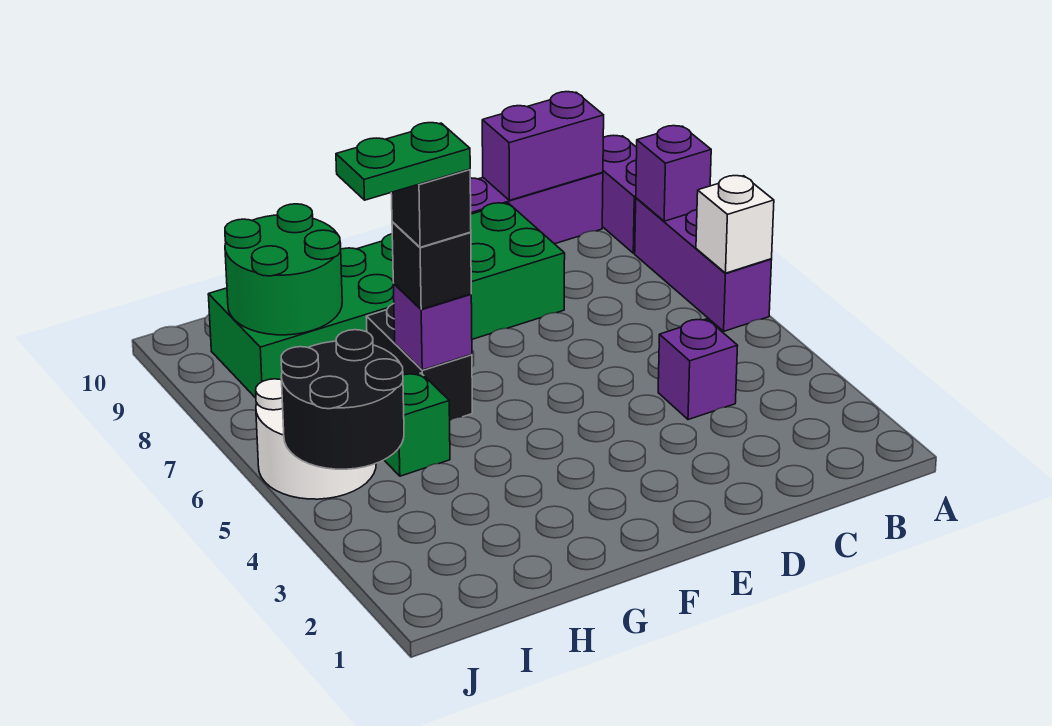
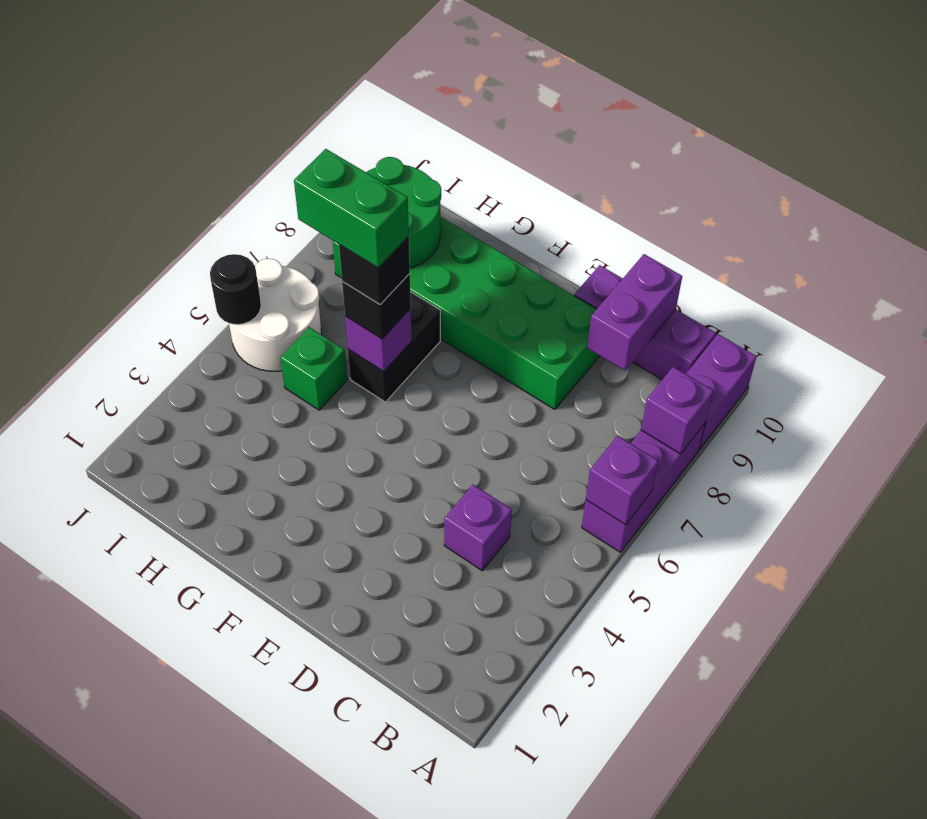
white 1x1 brick [696,176,774,273] -> purple 1x1 brick [586,436,658,525]
purple 1x2 brick [482,92,604,200] -> purple 1x2 brick turned to [587,254,682,371]
green 1x2 plate [336,123,470,200] -> green 1x2 brick [294,149,409,268]
black 2x2 round brick [281,330,404,469] -> black 1x1 round brick [210,254,261,325]

